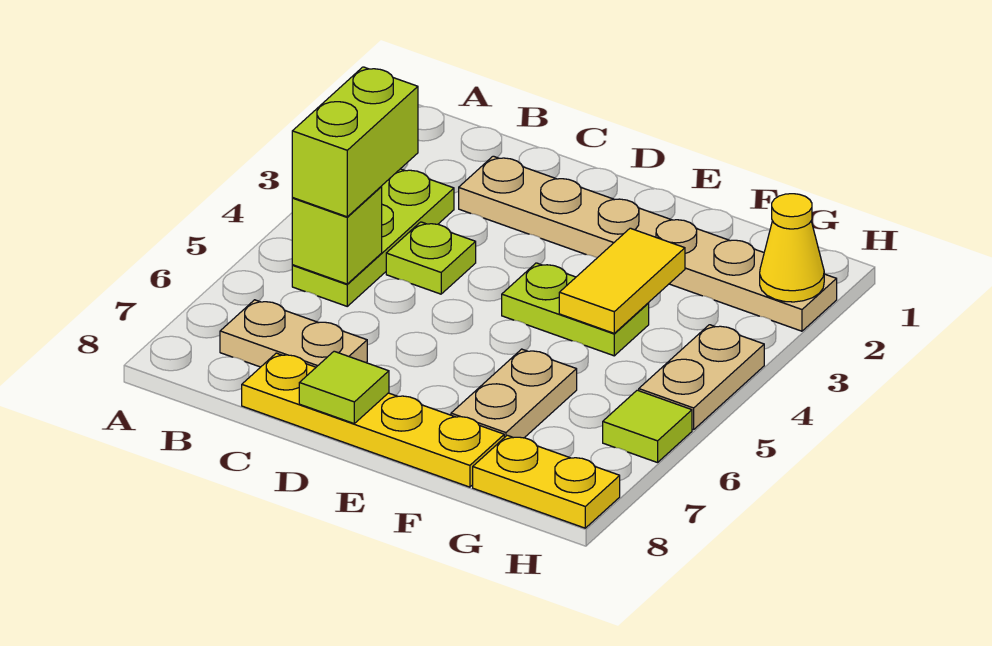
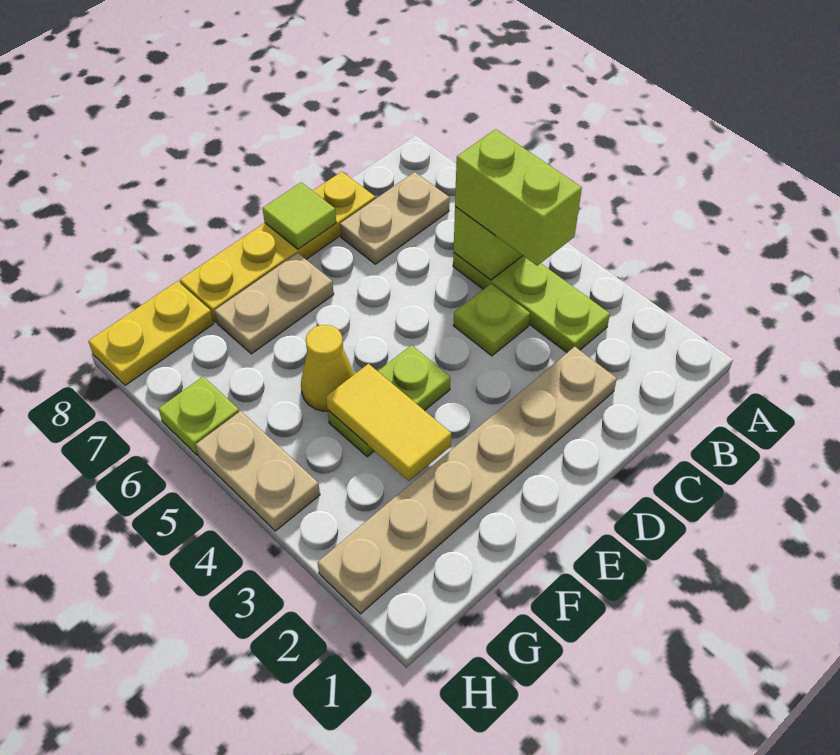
tan 1x2 plate [451,349,577,438] -> tan 1x2 plate turned to [215,253,334,354]
yellow 1x1 cone [760,194,824,302] -> yellow 1x1 cone moved to [301,325,354,411]
lime 1x1 tile [603,390,692,463] -> lime 1x1 plate [158,377,239,455]

